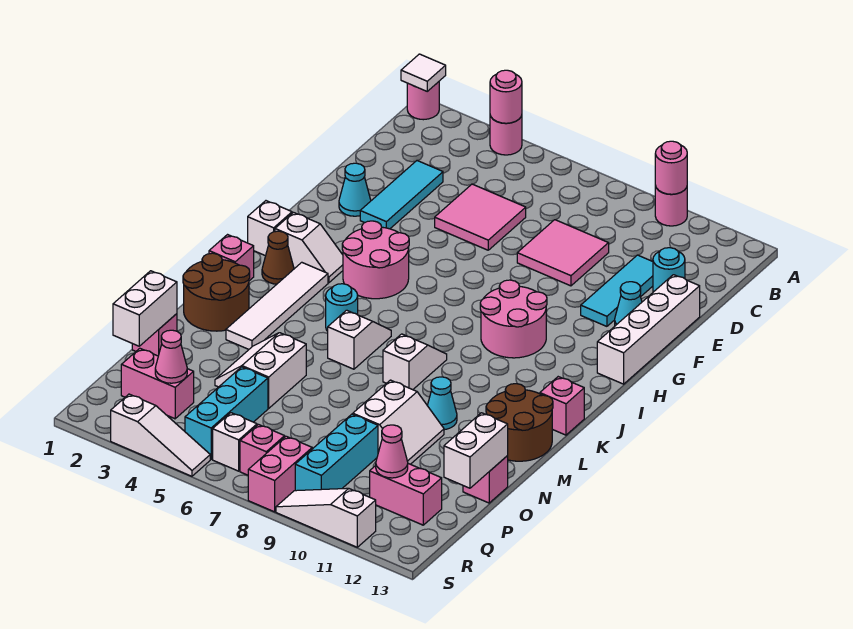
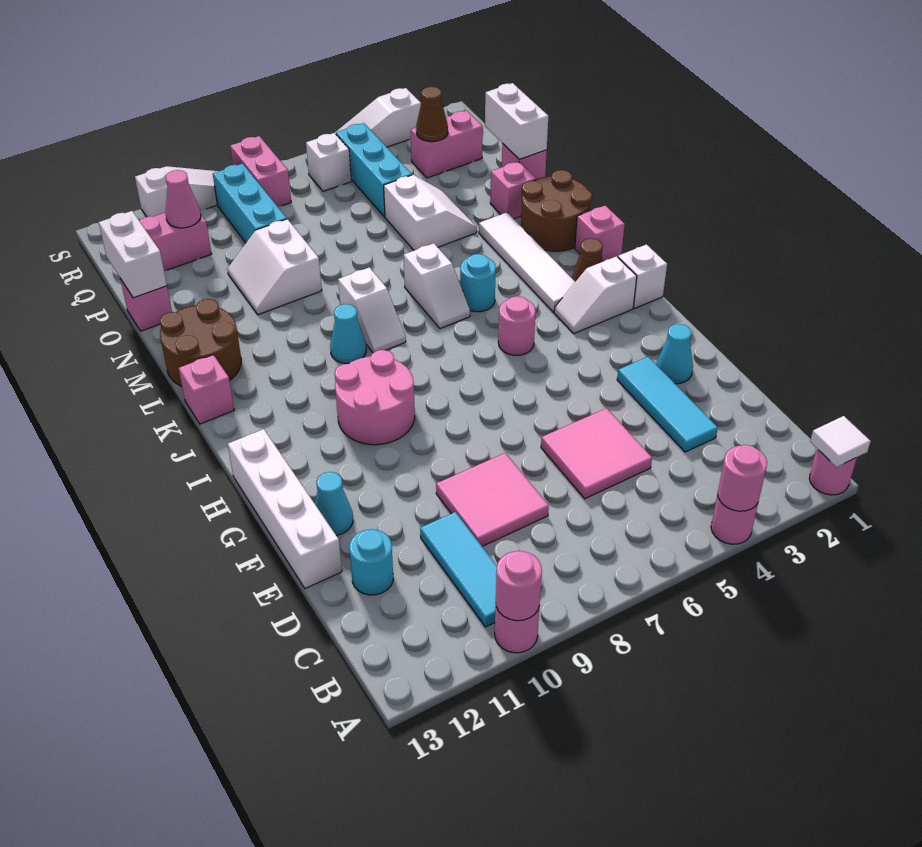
cyan 1x3 tile [581,255,653,326] -> cyan 1x3 tile moved to [420,512,497,627]
pink 2x2 round brick [342,221,409,299] -> pink 1x1 round brick [498,296,536,355]
cyan 1x1 cone [427,377,457,430] -> cyan 1x1 cone moved to [330,304,366,363]
pink 1x1 cone [155,330,187,383] -> brown 1x1 cone [416,87,448,142]
pink 1x1 brick [240,425,285,475] -> pink 1x1 brick moved to [490,161,536,219]

